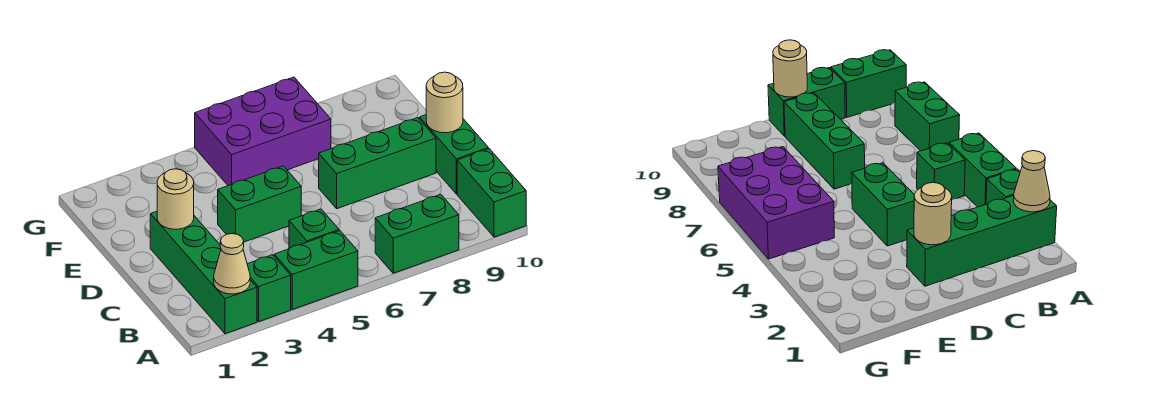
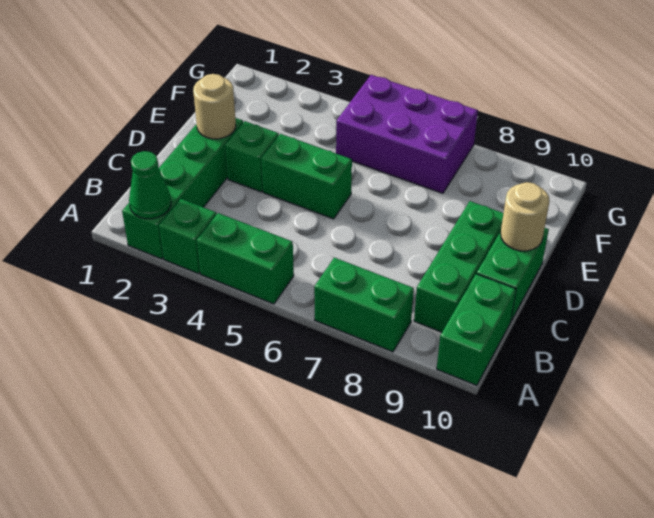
tan 1x1 cone [214,234,250,294] -> green 1x1 cone [129,151,171,219]
green 1x1 brick [289,209,339,248] -> green 1x1 brick moved to [225,121,279,192]
green 1x3 brick [319,118,436,209] -> green 1x3 brick turned to [414,201,503,332]

